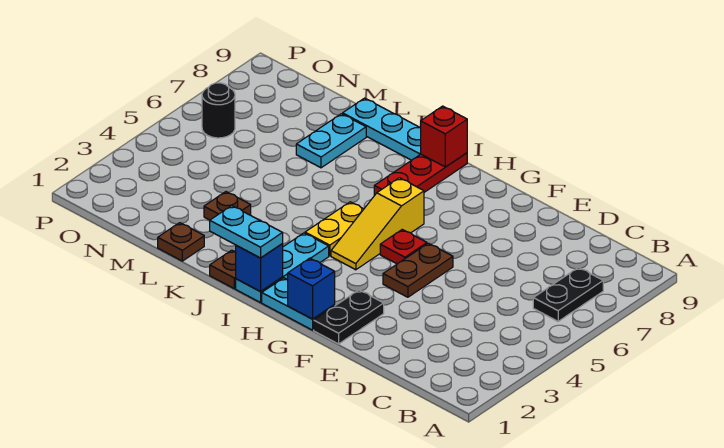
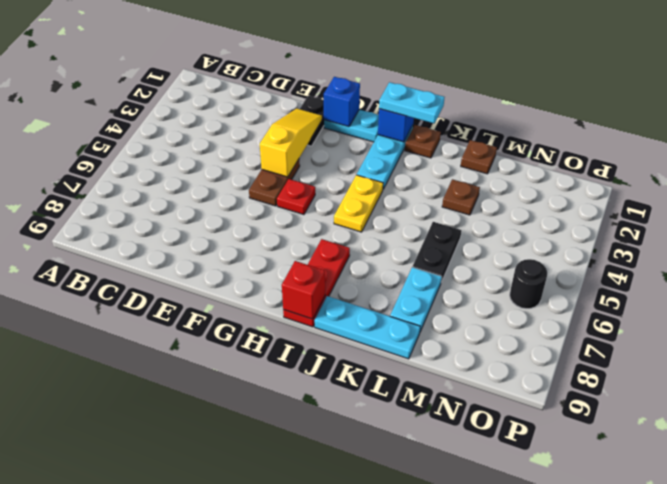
black 1x2 plate [533,267,603,321] -> black 1x2 plate moved to [413,222,461,282]
yellow 1x3 slope [331,178,424,270] -> yellow 1x3 slope moved to [260,109,322,177]

